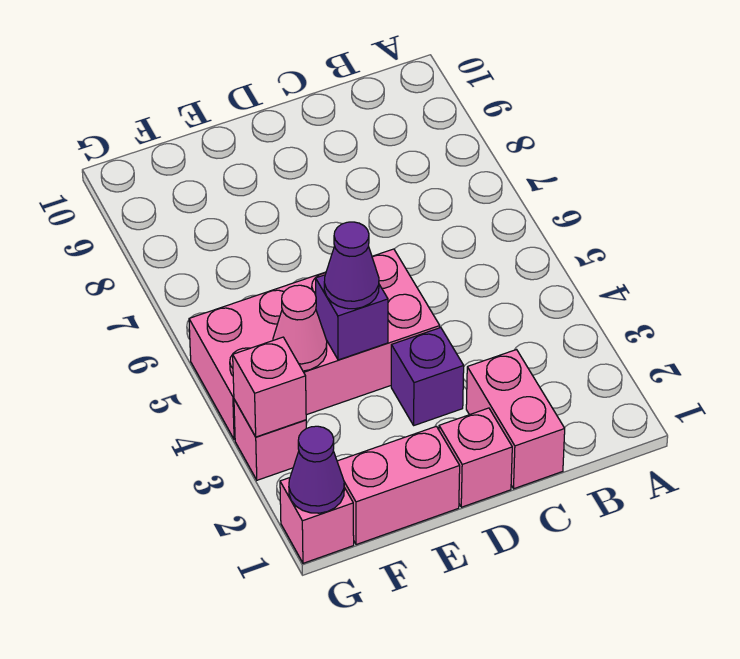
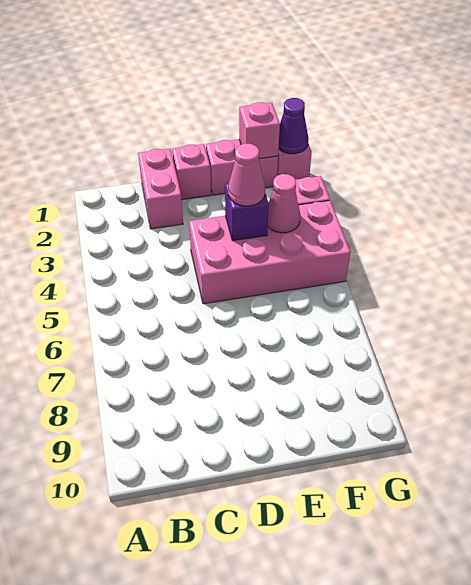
purple 1x1 brick [391,328,464,425] -> none
purple 1x1 cone [324,222,379,309] -> pink 1x1 cone [228,144,265,206]
pink 1x1 brick [233,337,306,437] -> pink 1x1 brick moved to [239,102,280,159]

